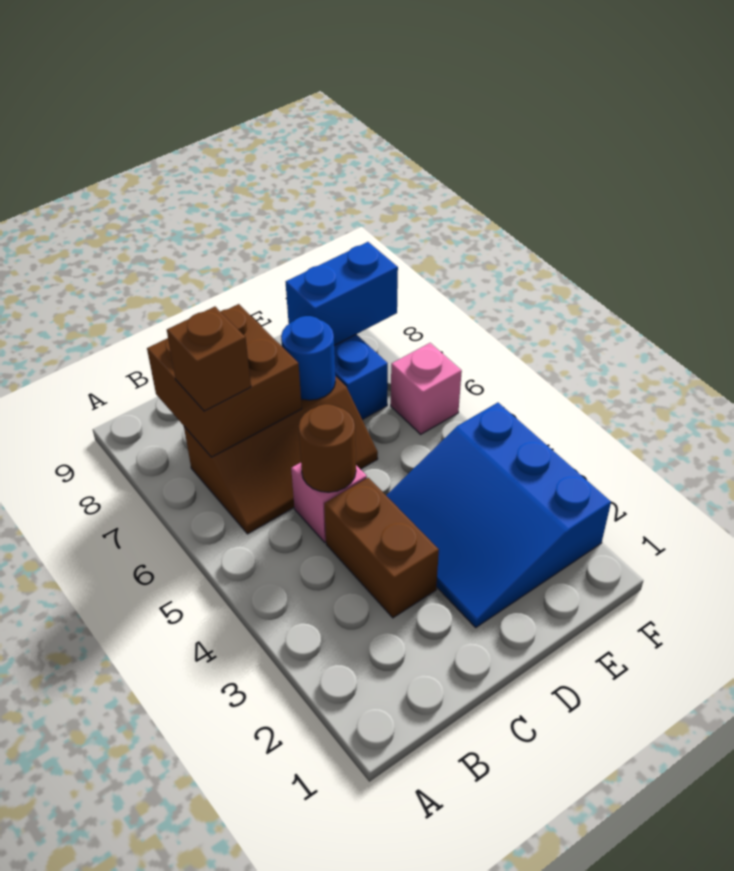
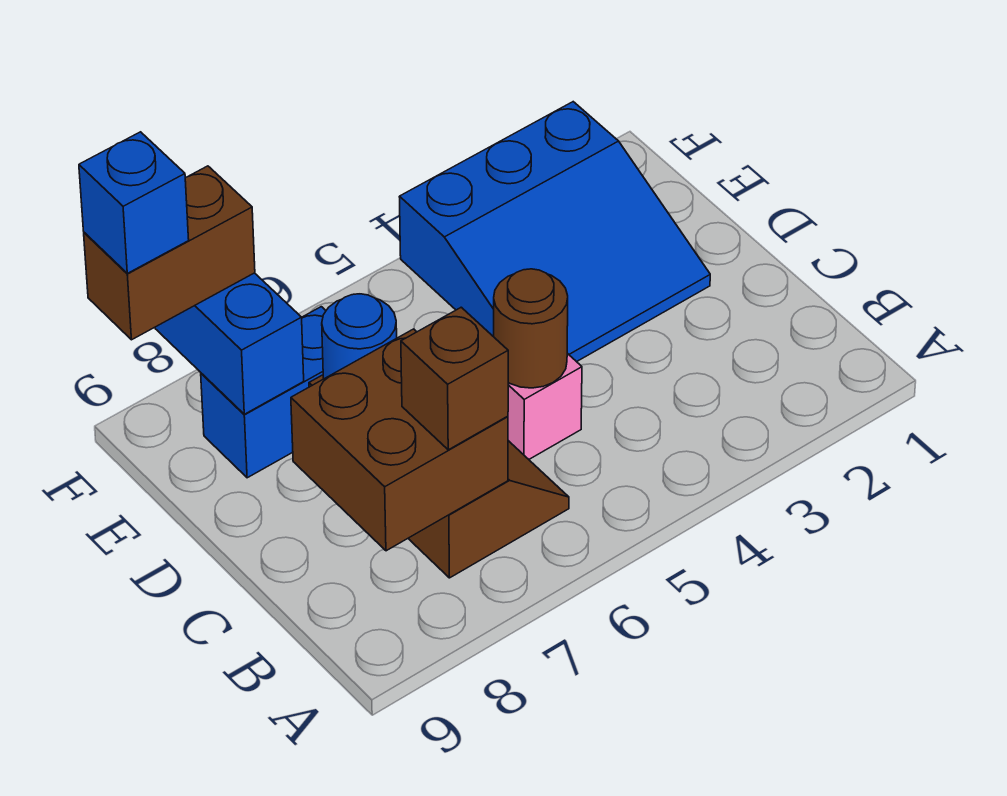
brown 1x2 brick [324,478,439,618] -> brown 1x2 brick moved to [84,166,255,340]
pink 1x1 brick [391,343,462,434] -> none
none -> blue 1x1 brick [79,132,189,273]

